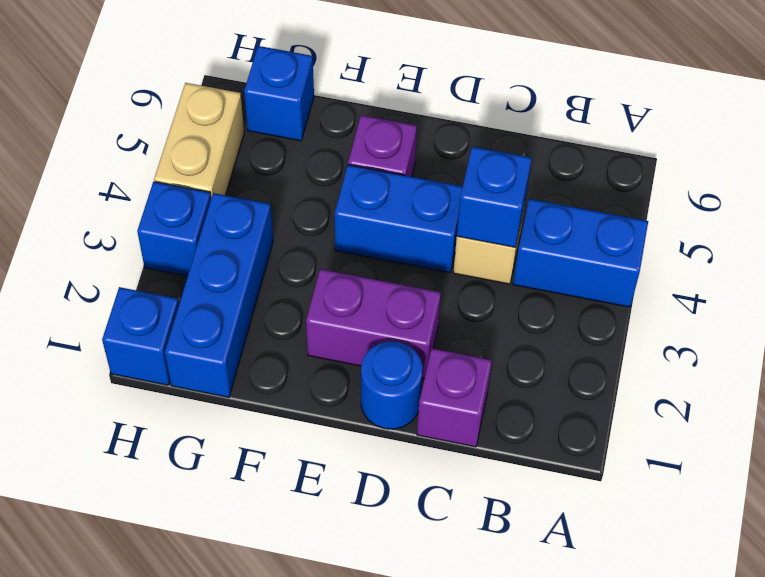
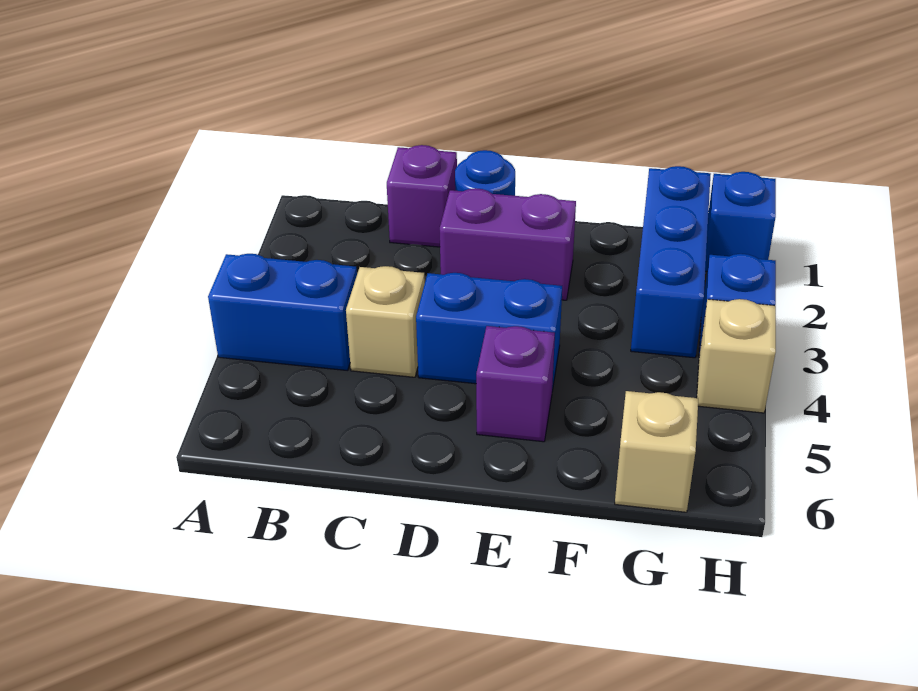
blue 1x1 brick [457,147,532,247] -> none
blue 1x1 brick [244,46,314,141] -> tan 1x1 brick [615,391,698,512]
tan 1x2 brick [154,83,244,198] -> tan 1x1 brick [697,299,776,413]

